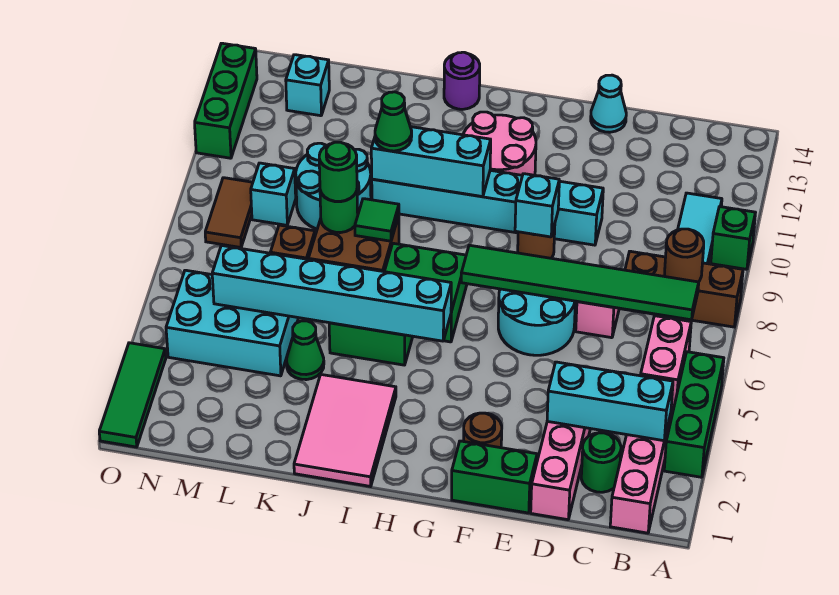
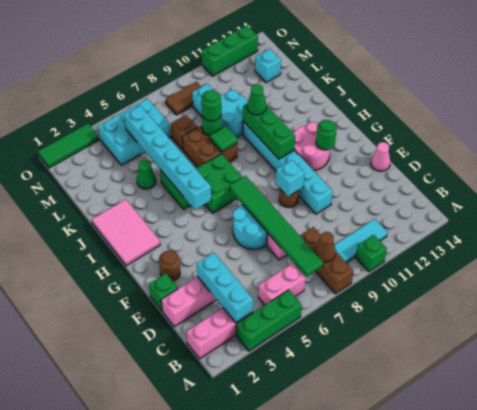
brown 1x1 round brick [665,229,704,282] -> brown 1x1 cone [315,232,336,262]
green 1x1 round brick [581,433,621,492] -> green 1x1 round brick moved to [316,120,337,150]
green 1x2 brick [452,441,537,513] -> green 1x1 brick [149,274,178,311]
cyan 1x1 cone [591,75,626,132] -> pink 1x1 cone [371,142,390,171]
cyan 1x3 brick [371,127,491,197] -> green 1x3 brick [243,104,295,159]
pink 2x3 tile [294,375,396,487] -> pink 2x3 tile turned to [92,199,160,266]
purple 1x1 round brick [444,52,480,109] -> none
cyan 2x3 brick [166,270,298,376] -> cyan 2x3 brick turned to [98,99,170,165]

